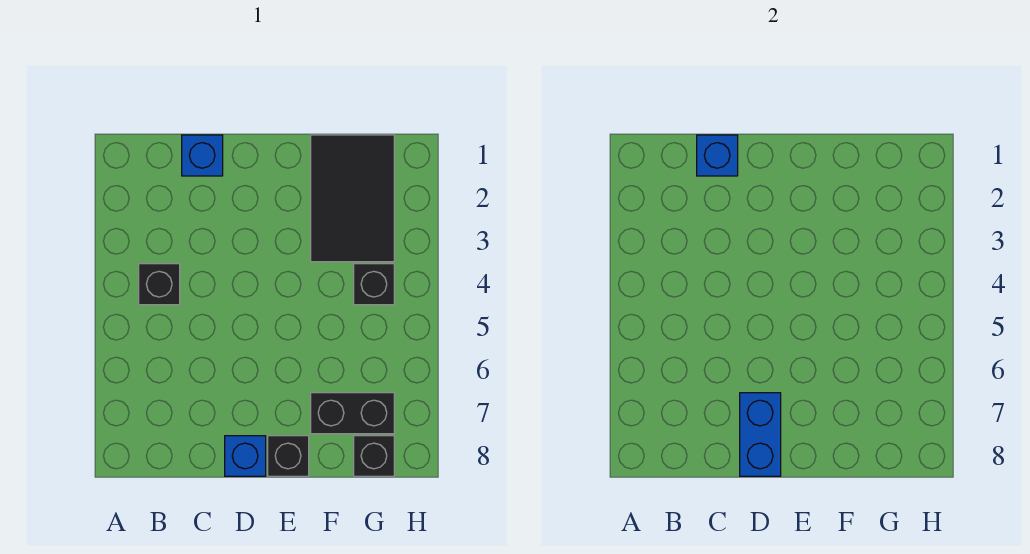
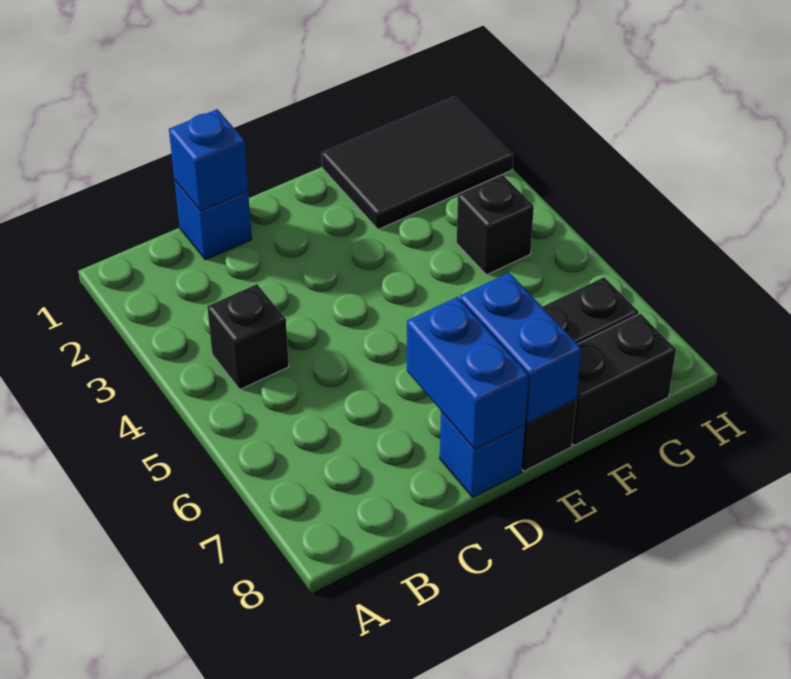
none -> blue 1x2 brick [460,273,582,423]
black 2x3 tile [311,135,394,262] -> black 2x3 tile turned to [321,96,513,229]
black 1x1 brick [354,436,394,476] -> black 1x2 brick [572,314,676,446]

